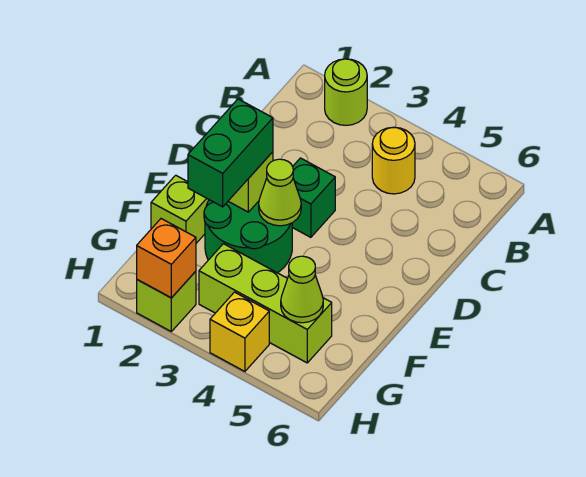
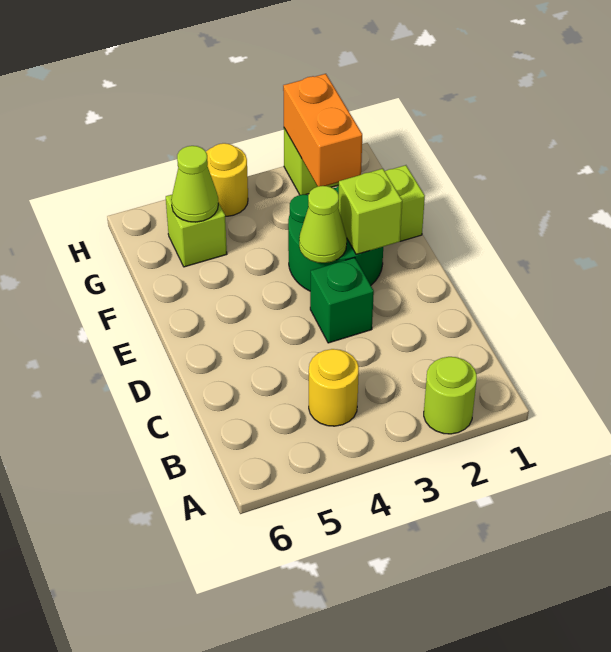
green 1x2 brick [188,99,273,207] -> none
lime 1x3 brick [199,244,332,363] -> lime 1x1 brick [166,195,227,267]
orange 1x1 brick [137,219,196,298] -> orange 1x2 brick [283,74,362,186]
yellow 1x1 brick [210,292,269,371] -> yellow 1x1 round brick [206,143,248,216]

